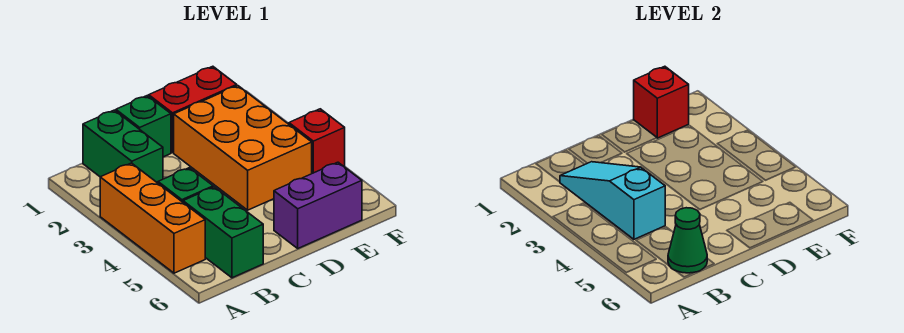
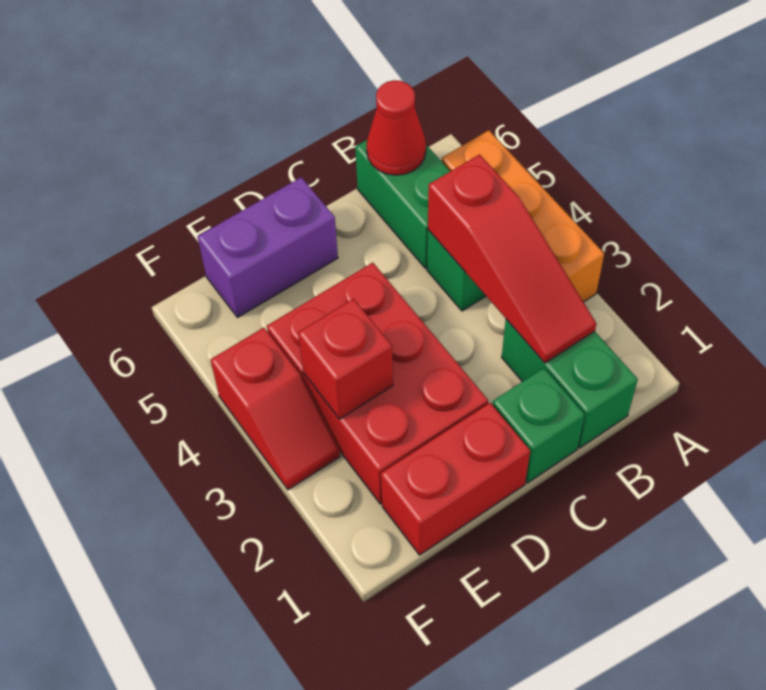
cyan 1x3 slope [560,162,665,239] -> red 1x3 slope [428,154,596,363]
green 1x1 cone [668,208,707,273] -> red 1x1 cone [367,80,426,175]
orange 2x3 brick [174,86,312,210] -> red 2x3 brick [267,263,488,504]
red 1x1 brick [634,66,689,138] -> red 1x1 brick moved to [298,299,393,419]

